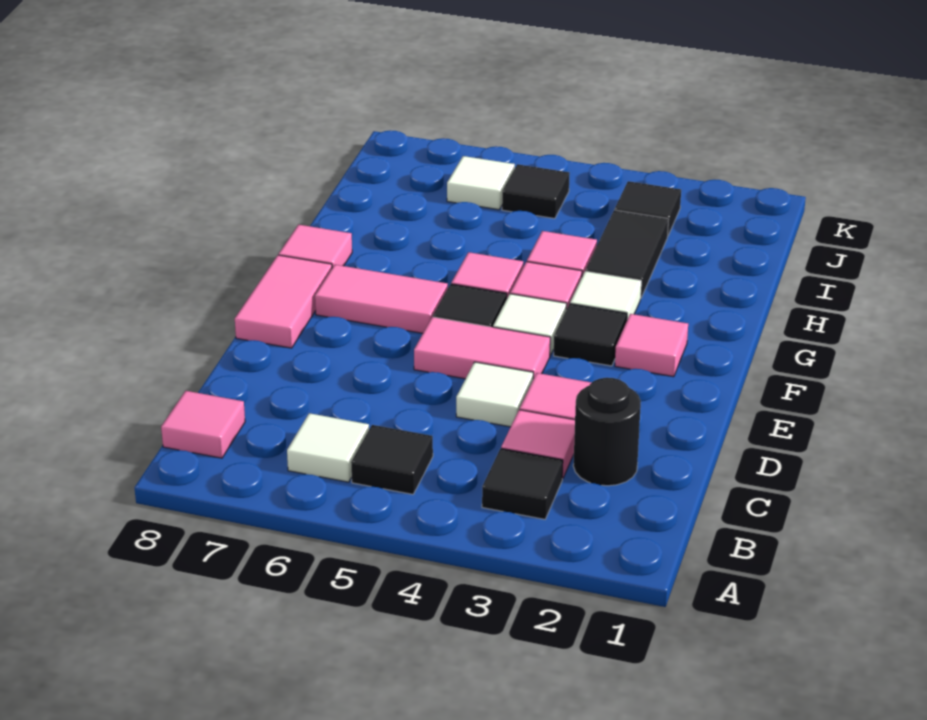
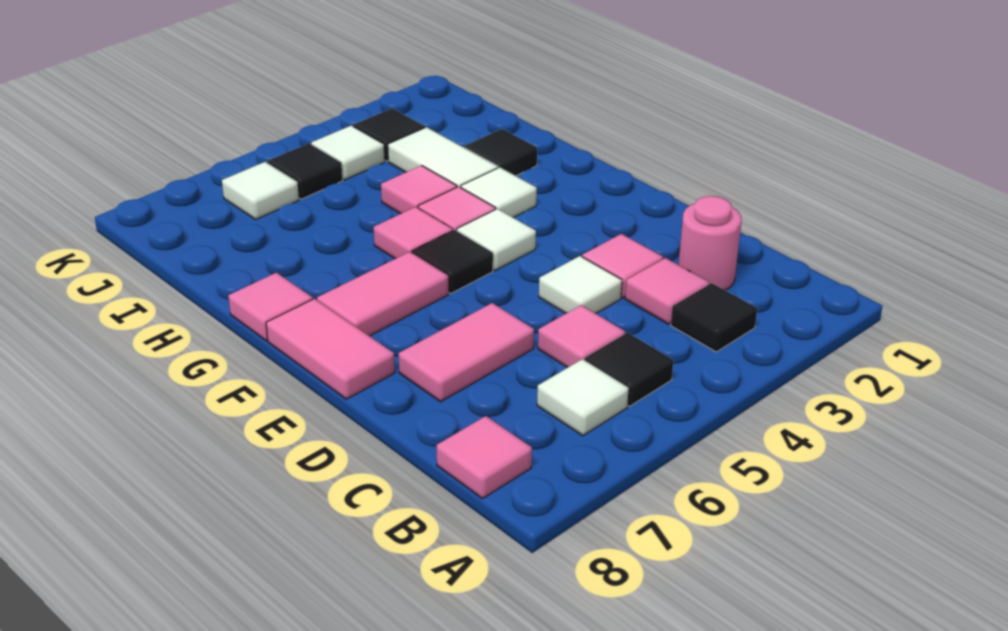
black 1x1 round brick [573,378,641,486] -> pink 1x1 round brick [679,196,742,290]
pink 1x2 tile [414,317,550,379] -> pink 1x2 tile moved to [399,303,534,402]
pink 1x1 tile [615,314,688,377] -> pink 1x1 tile moved to [538,305,625,368]
black 1x1 tile [554,304,627,366] -> black 1x1 tile moved to [464,129,537,176]
black 1x2 tile [586,210,669,297] -> white 1x2 tile [388,127,498,187]
none -> white 1x1 tile [311,125,385,180]

